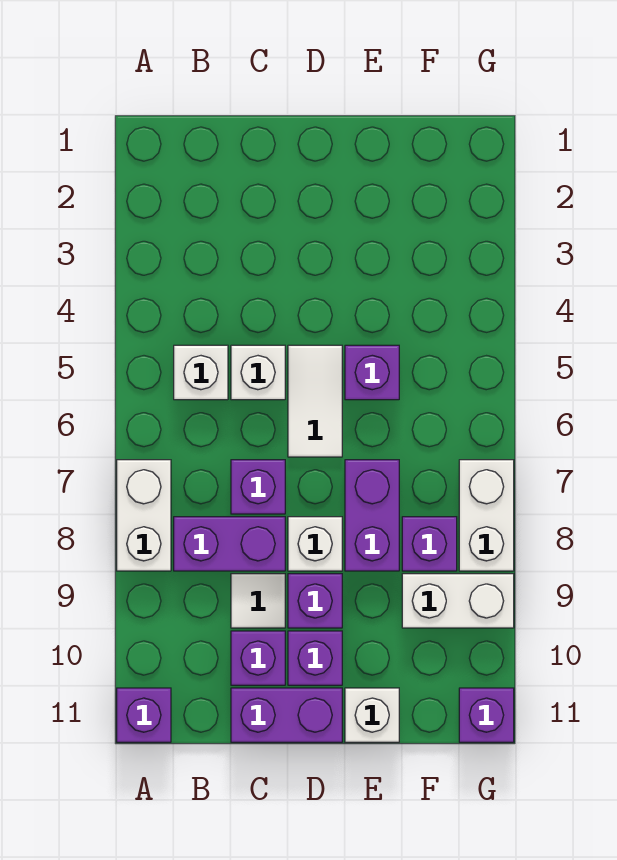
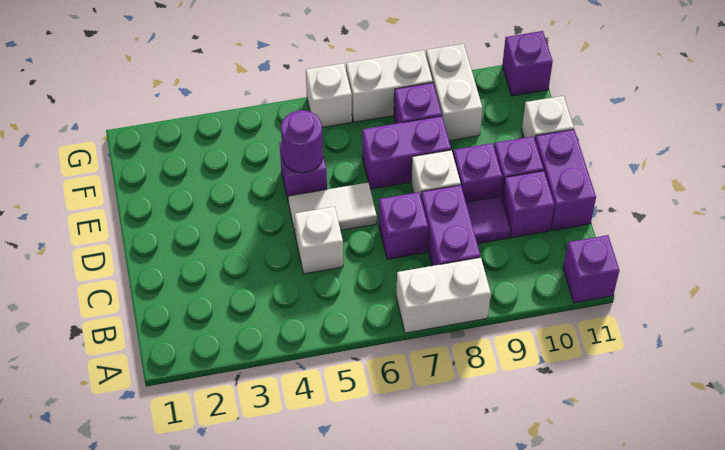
white 1x1 brick [174,345,228,400] -> white 1x1 brick moved to [306,63,352,127]
white 1x1 tile [231,574,285,628] -> purple 1x1 tile [466,196,510,244]
none -> purple 1x1 round brick [281,110,323,173]

